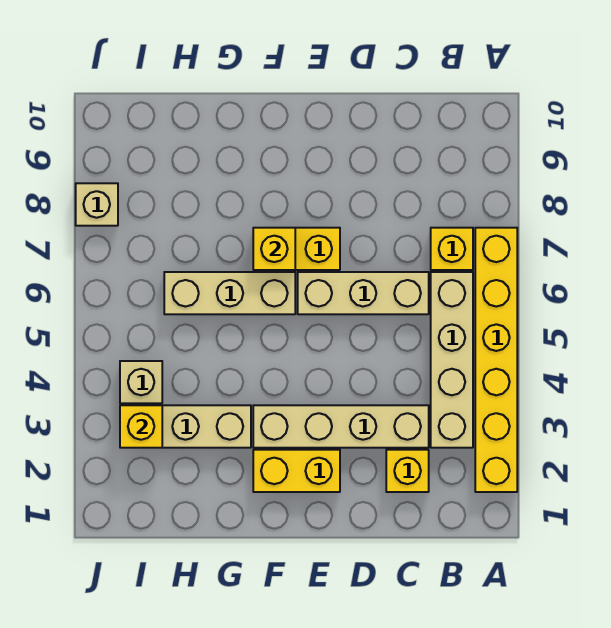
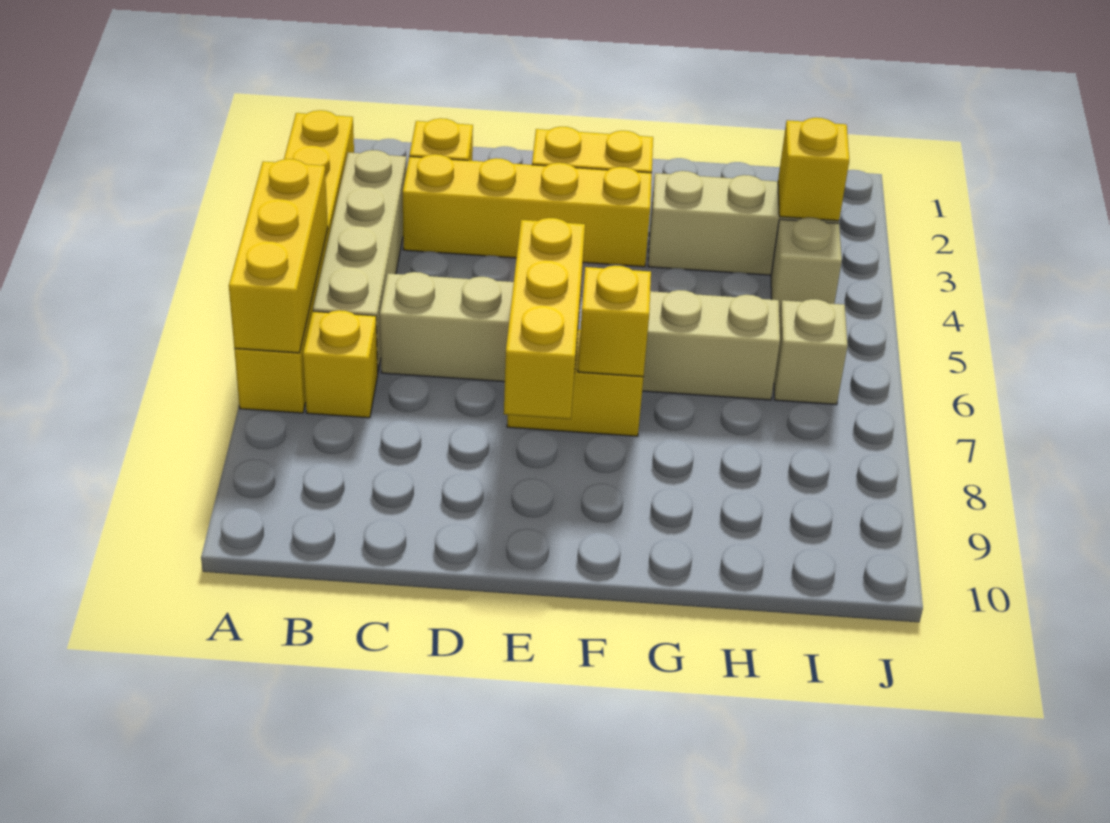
none -> yellow 1x3 brick [229,159,328,353]
tan 1x4 brick [253,405,429,448] -> yellow 1x4 brick [403,154,652,267]
none -> yellow 1x3 brick [504,218,585,419]
tan 1x1 brick [76,183,118,226] -> tan 1x1 brick moved to [774,299,848,405]

